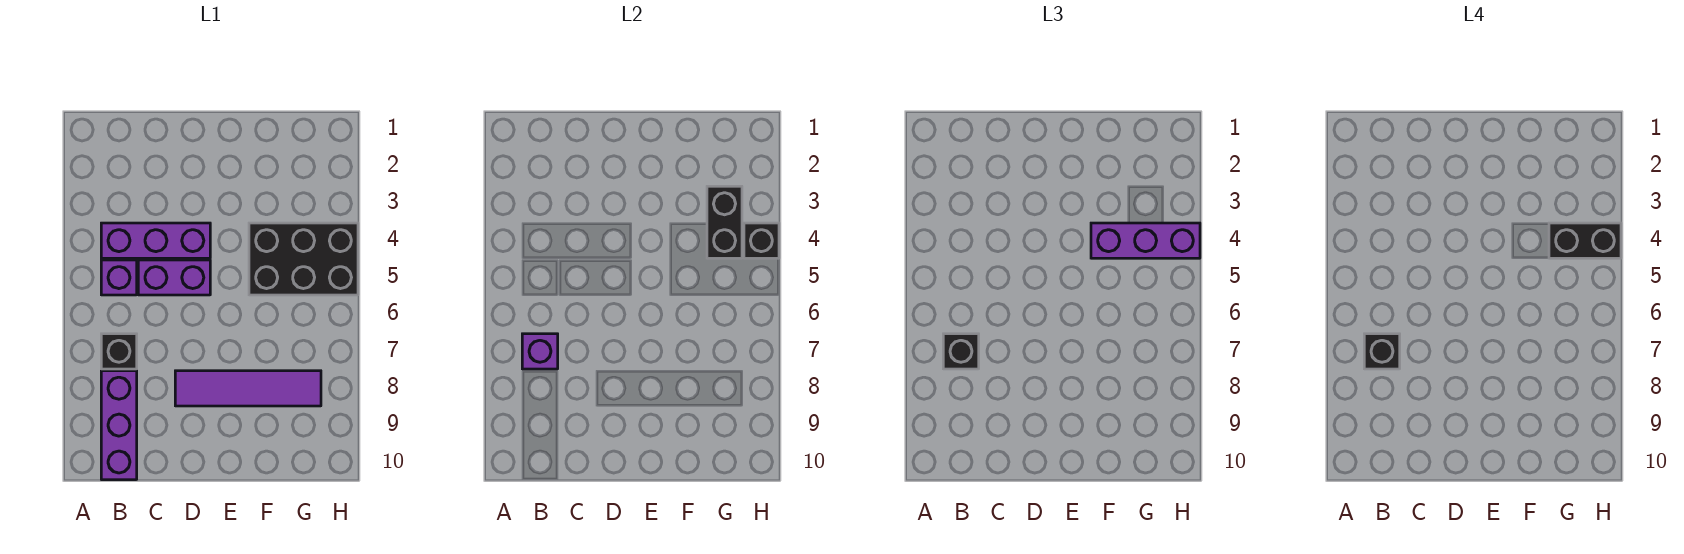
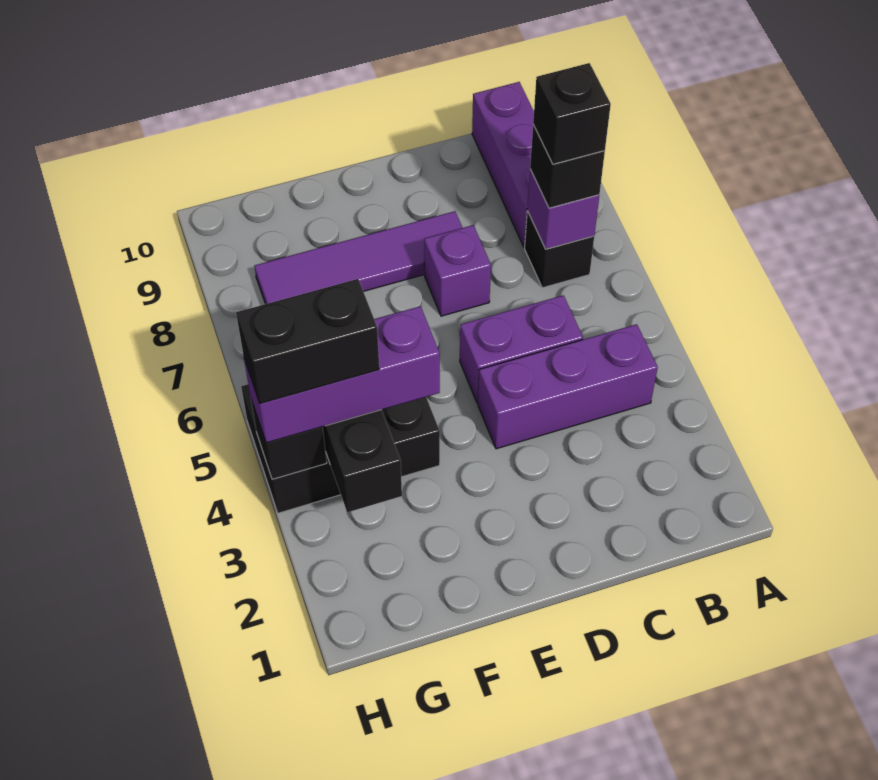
purple 1x1 brick [101,260,137,295] -> purple 1x1 brick moved to [424,225,491,316]

